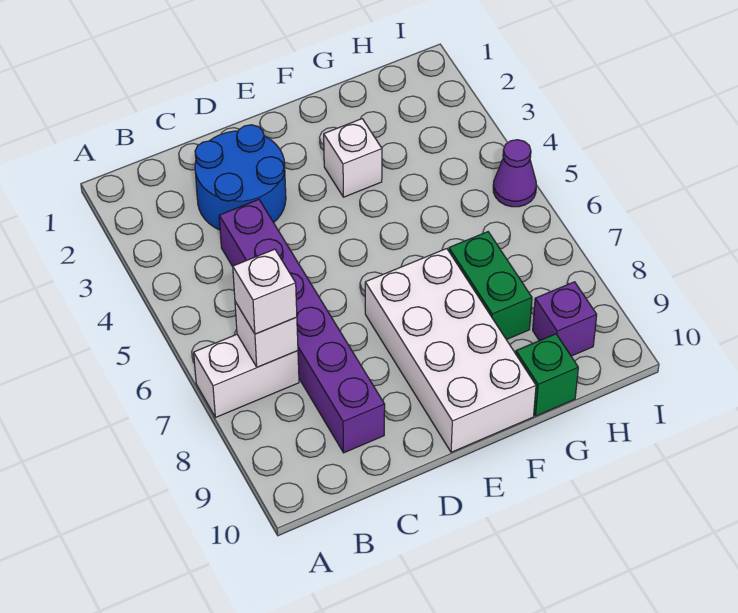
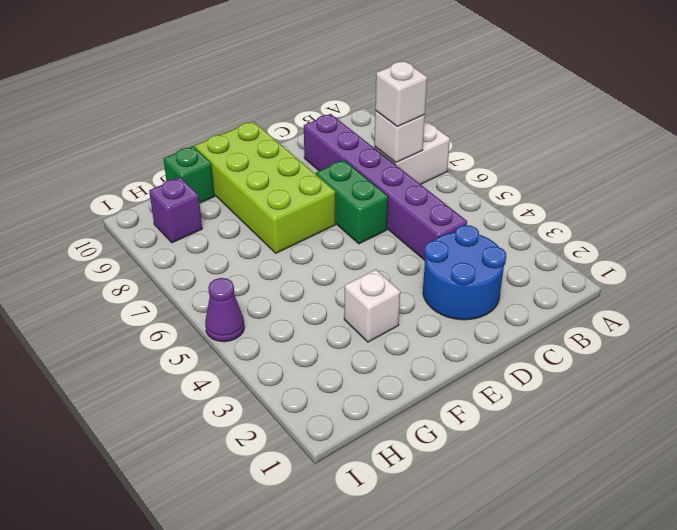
white 2x4 brick [365,249,536,452] -> lime 2x4 brick [195,122,335,253]
green 1x2 brick [449,232,532,340] -> green 1x2 brick moved to [316,160,388,244]

